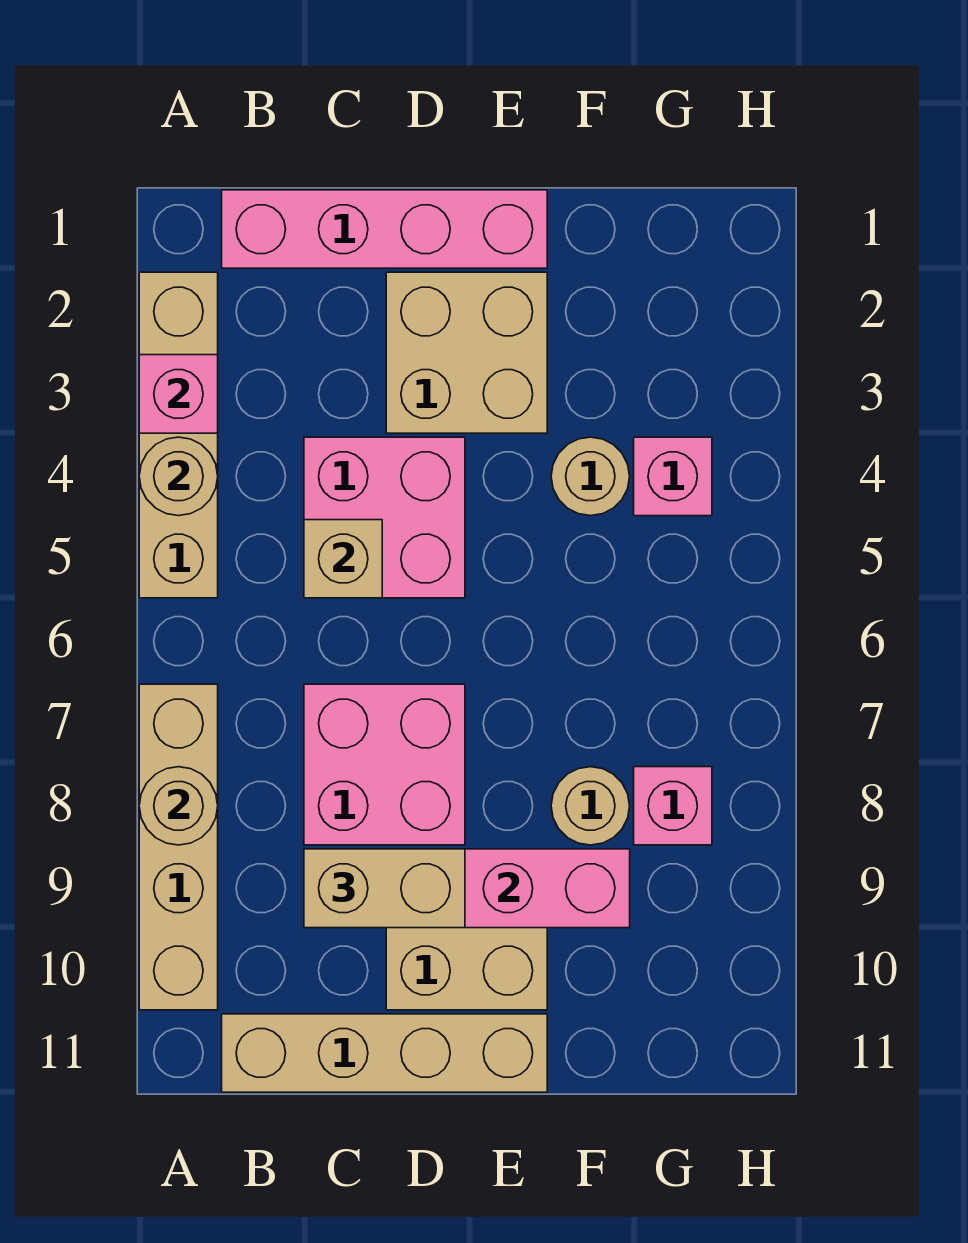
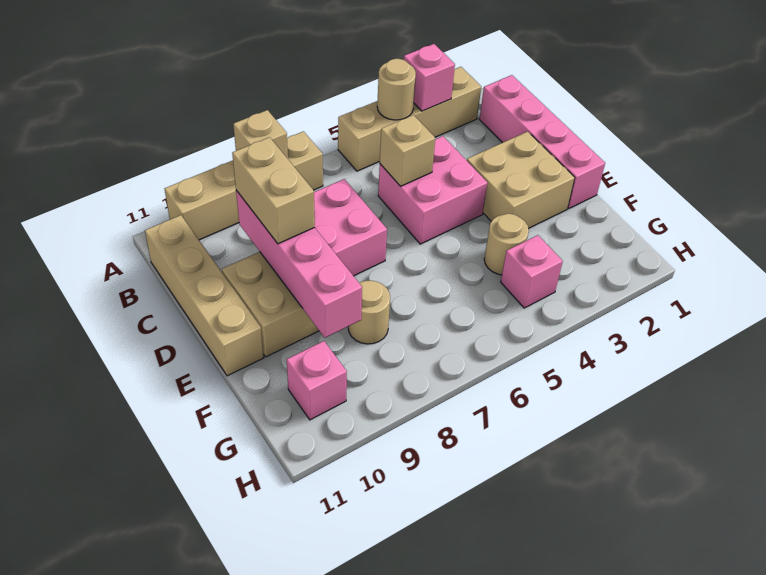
tan 1x1 round brick [139,767,218,845] -> tan 1x1 brick [233,110,288,159]
pink 1x1 brick [634,767,712,845] -> pink 1x1 brick moved to [287,341,347,420]

